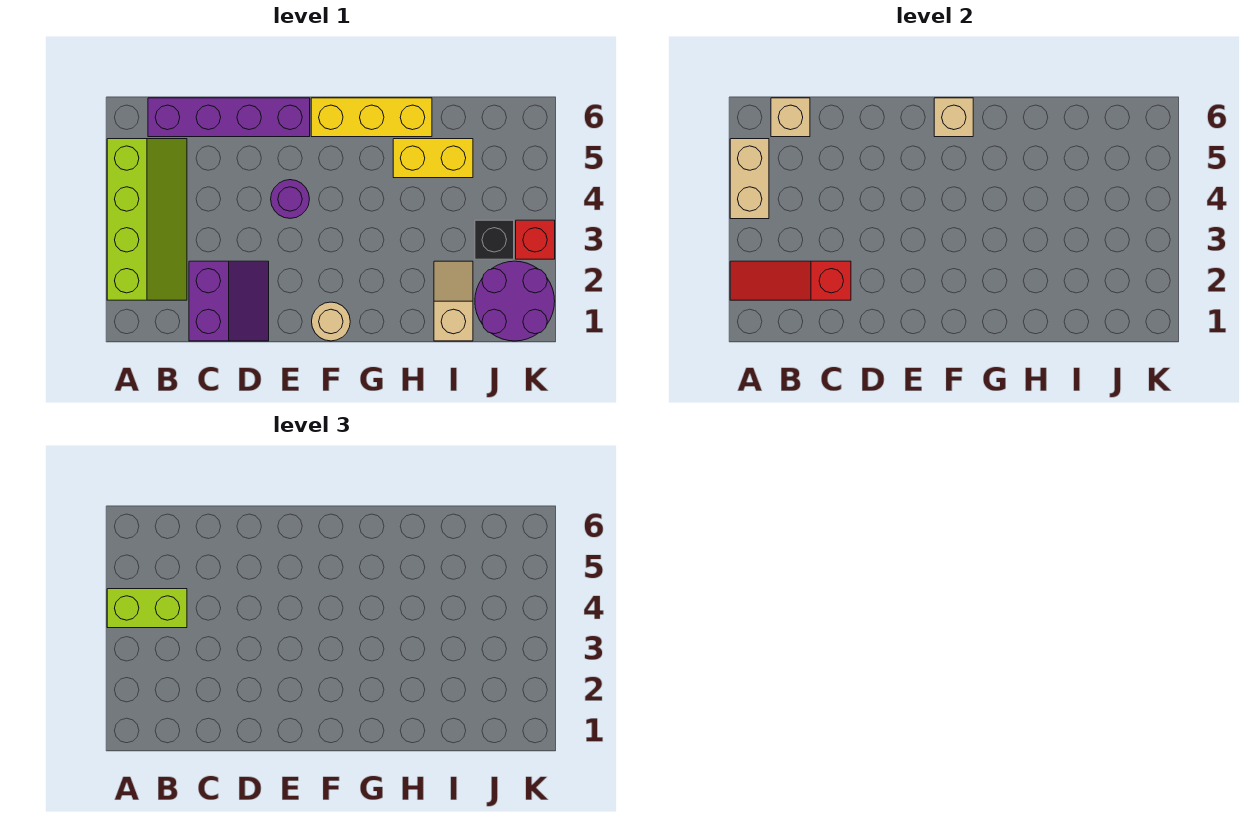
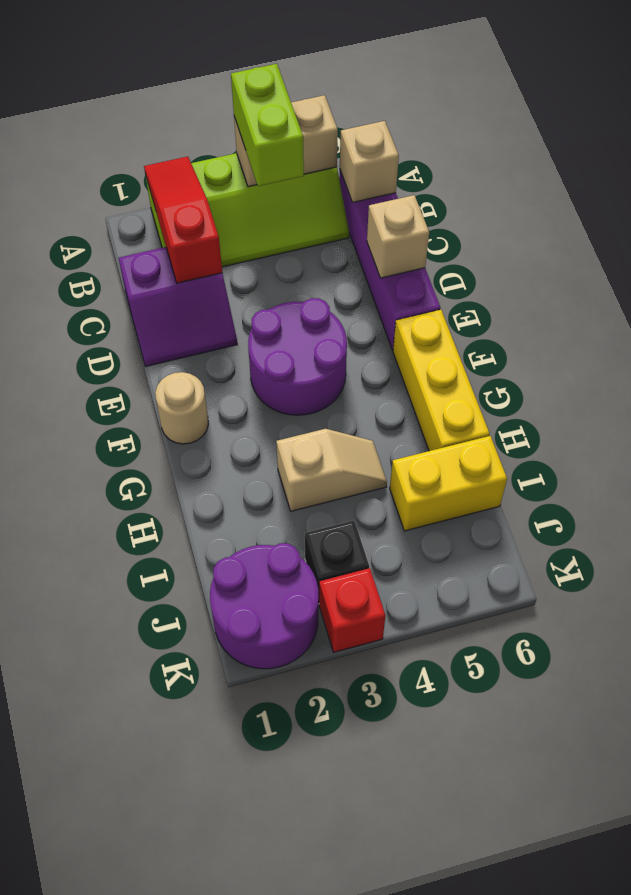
purple 1x1 round brick [271,180,309,218] -> purple 2x2 round brick [248,298,347,415]
tan 1x1 brick [934,98,973,137] -> tan 1x1 brick moved to [367,195,429,278]
yellow 1x2 brick [393,139,473,178] -> yellow 1x2 brick turned to [390,436,507,531]
tan 1x2 slope [434,261,473,341] -> tan 1x2 slope moved to [276,429,387,511]

